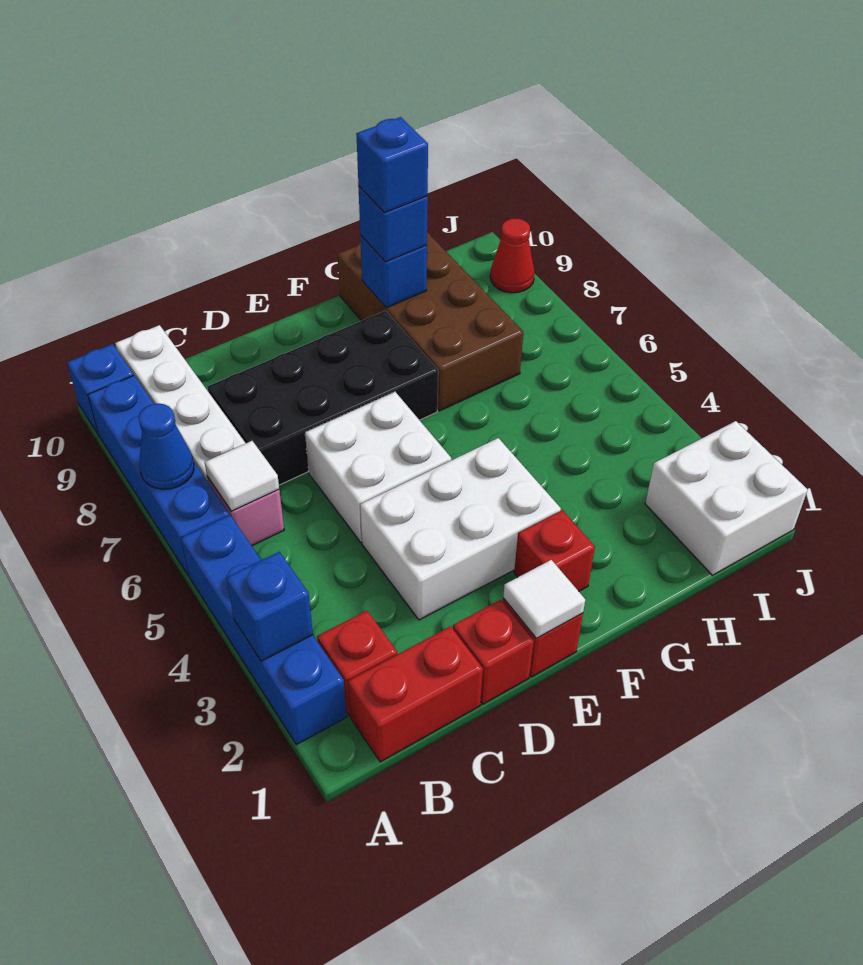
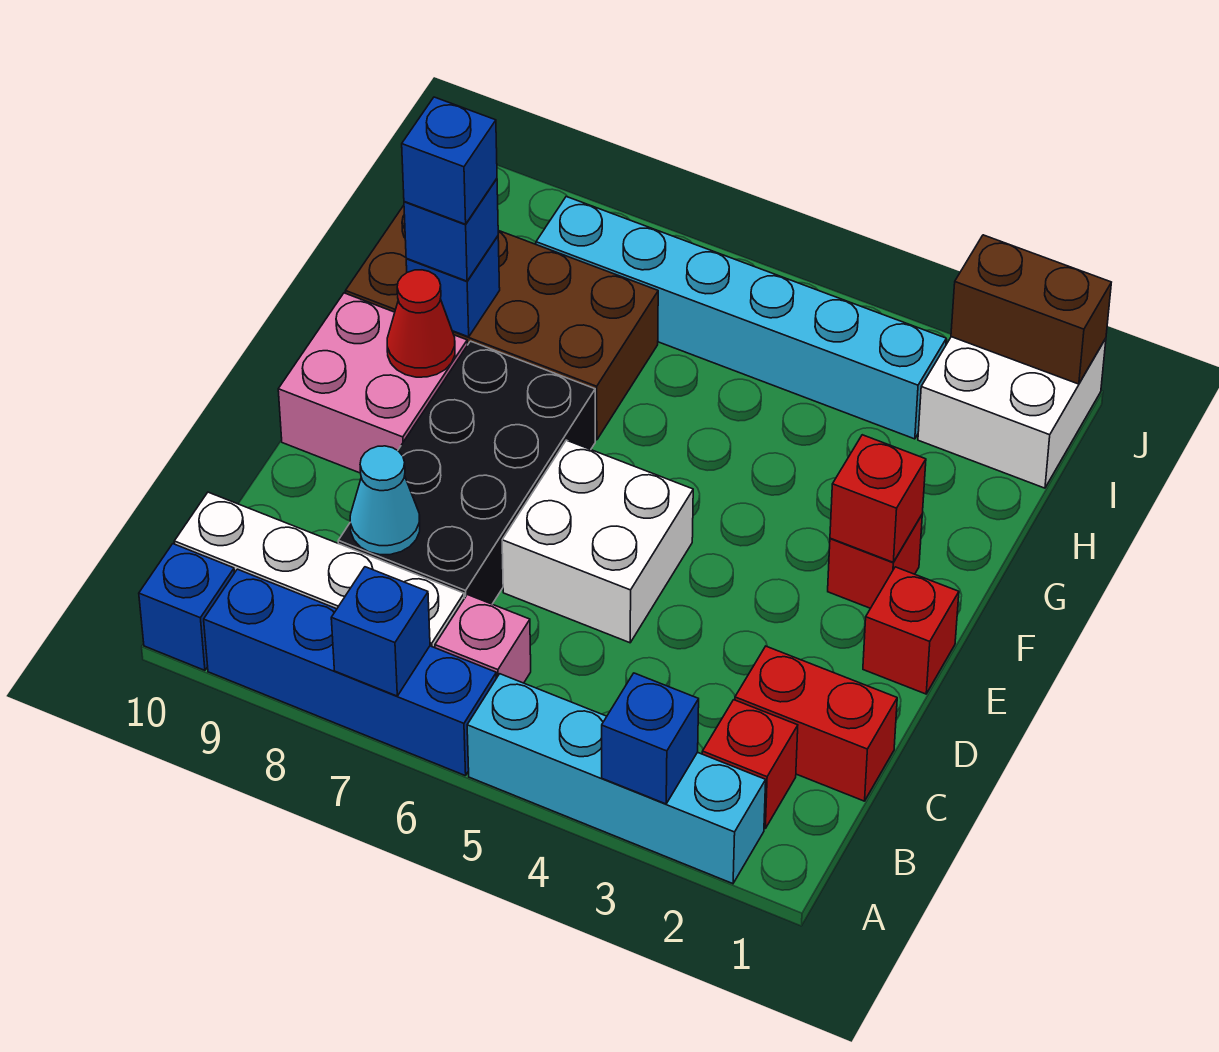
blue 1x4 brick [181,515,347,745] -> cyan 1x4 brick [467,674,766,884]
blue 1x1 cone [139,404,194,489] -> blue 1x1 brick [331,567,430,696]
red 1x2 brick [348,626,483,762] -> red 1x2 brick turned to [735,646,897,801]
white 1x1 tile [205,441,279,511] -> none
none -> cyan 1x1 cone [350,446,420,555]
red 1x1 brick [453,600,534,704] -> red 1x1 brick moved to [830,435,926,562]
white 2x3 brick [360,438,561,620] -> none
white 1x1 tile [503,560,585,638] -> none
none -> pink 2x2 brick [278,293,467,473]
none -> cyan 1x6 brick [536,197,946,439]
none -> brown 1x2 brick [951,235,1111,384]
red 1x1 cone [490,218,535,293] -> red 1x1 cone moved to [387,270,455,377]

